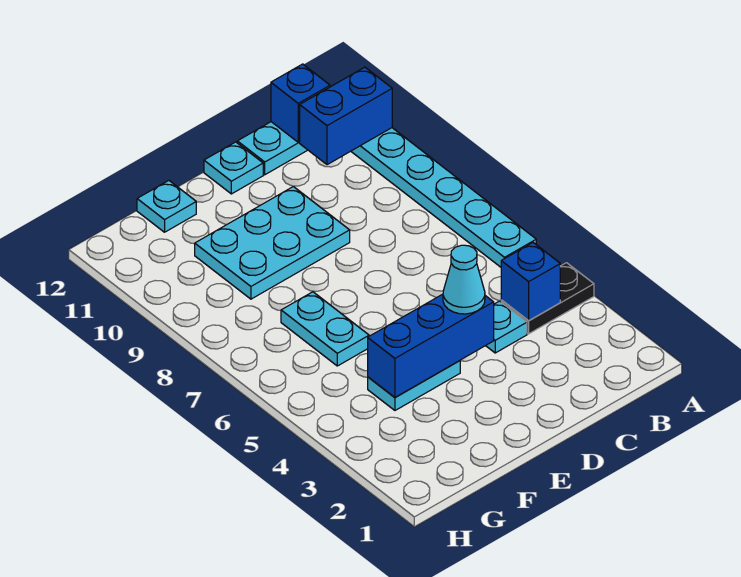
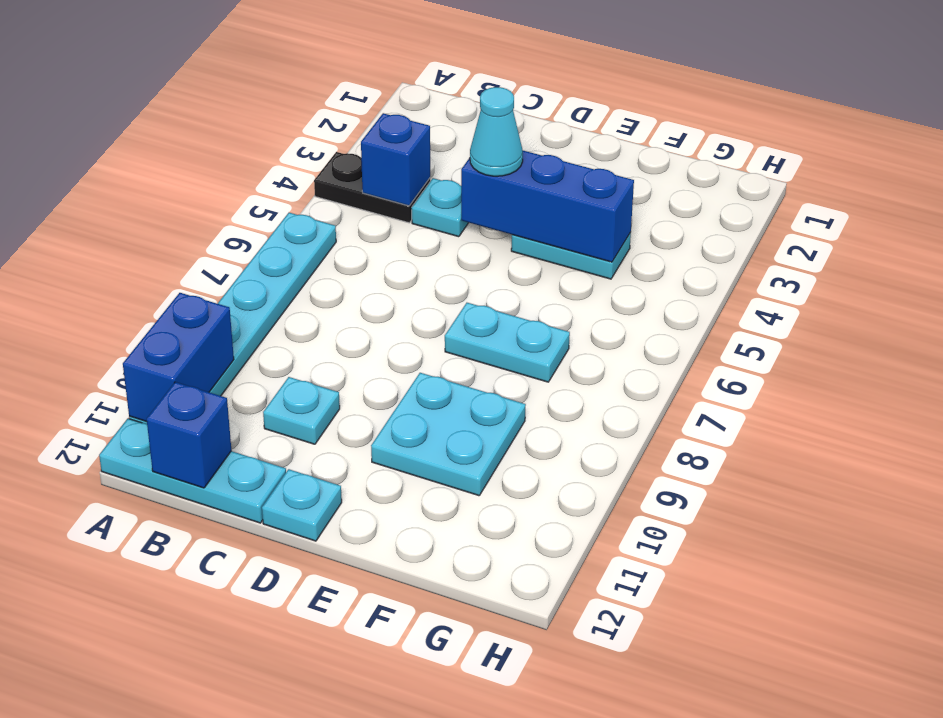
blue 1x2 brick [300,67,392,165] -> blue 1x2 brick turned to [123,293,234,421]
cyan 2x3 plate [195,187,350,299] -> cyan 2x2 plate [371,373,526,496]
cyan 1x2 plate [281,292,369,366] -> cyan 1x2 plate turned to [445,303,570,382]
cyan 1x1 plate [137,181,196,232] -> cyan 1x1 plate moved to [263,377,340,444]

